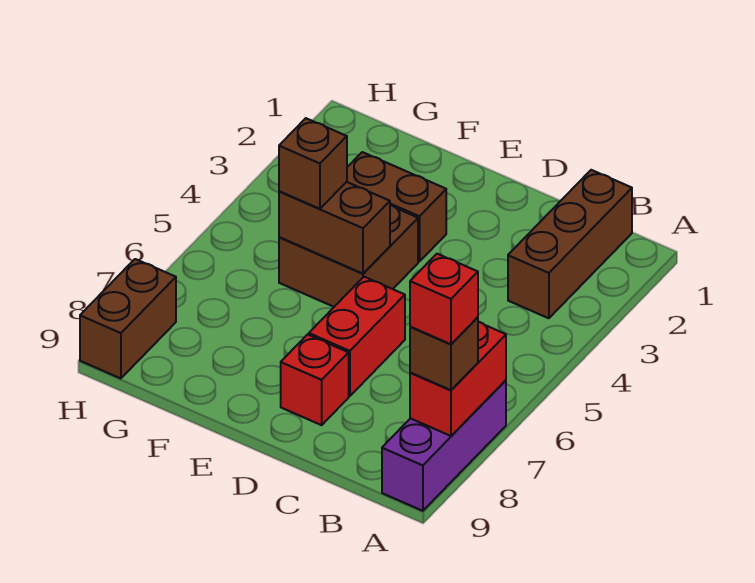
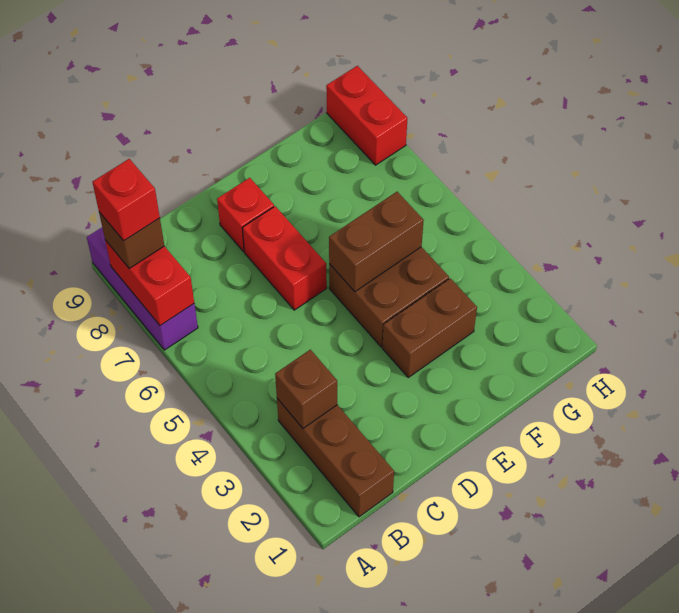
brown 1x1 brick [279,118,347,209] -> brown 1x1 brick moved to [275,350,337,428]
brown 1x2 brick [80,259,176,378] -> red 1x2 brick [326,66,407,165]

